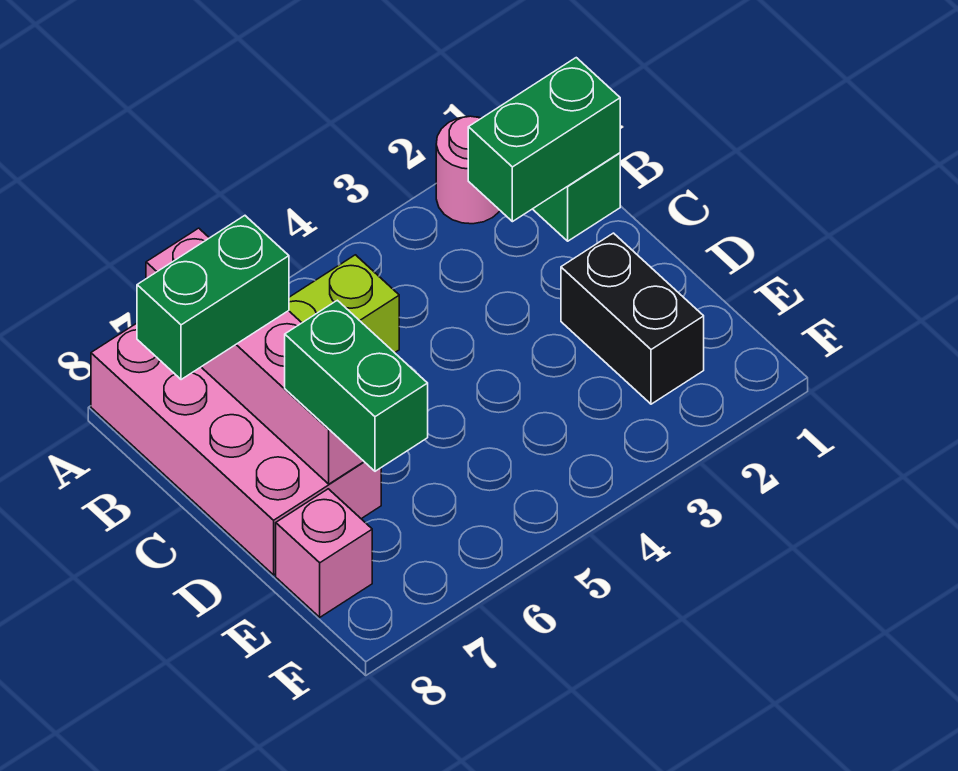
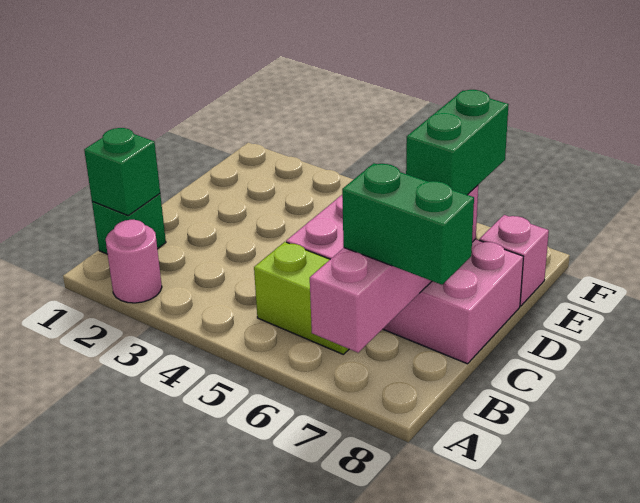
pink 2x4 brick [91,323,381,575] -> pink 2x4 brick turned to [286,195,523,364]
green 1x2 brick [468,58,620,222] -> green 1x1 brick [84,128,160,215]
black 1x2 brick [561,233,704,404] -> none

